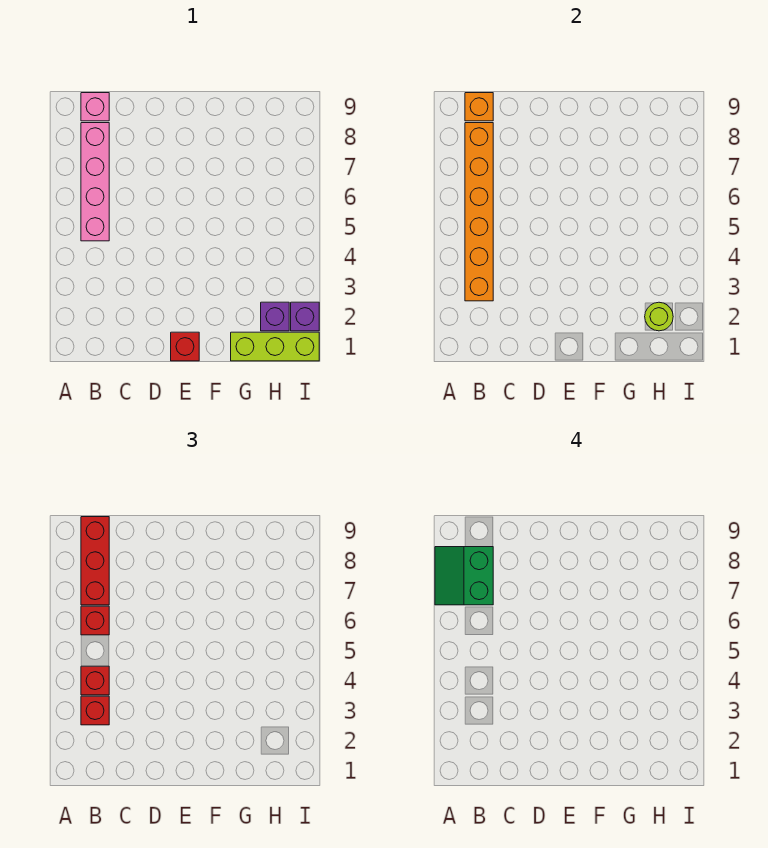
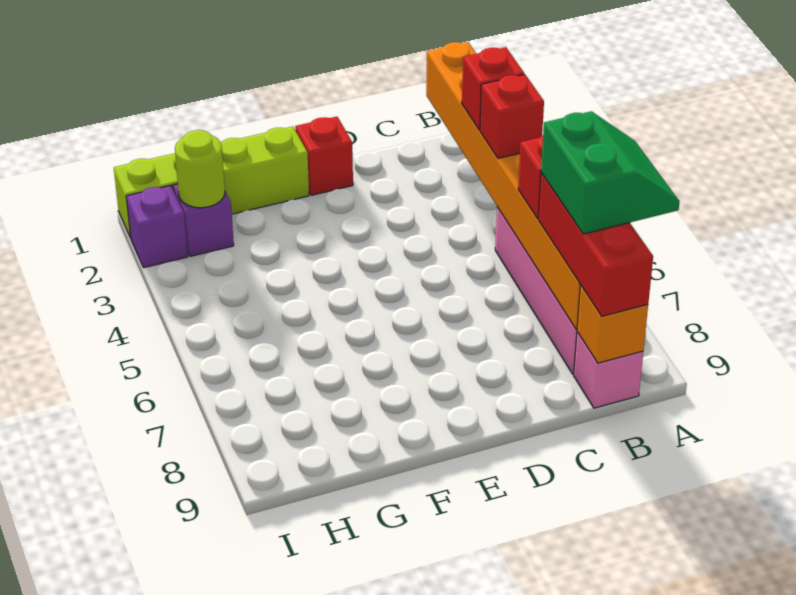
orange 1x6 brick [465,123,493,301] -> orange 1x8 brick [426,42,581,329]
lime 1x3 brick [231,332,319,361] -> lime 1x4 brick [114,127,309,238]

